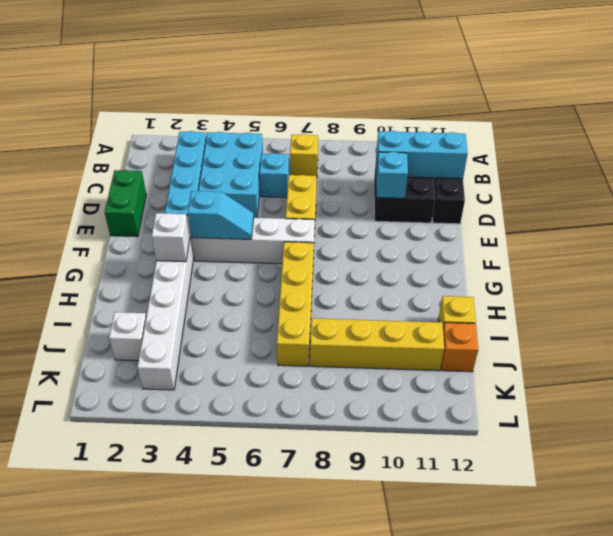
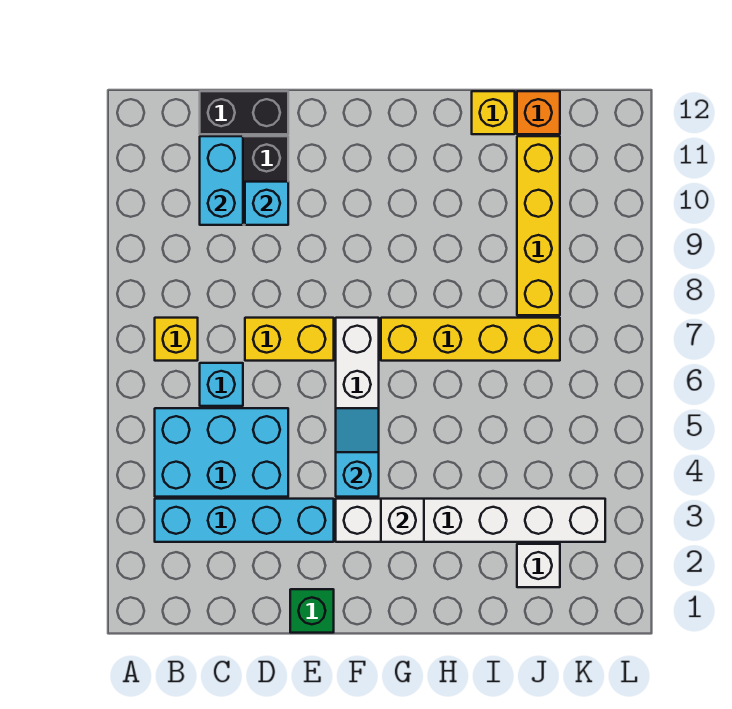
cyan 1x3 brick [376,131,468,179] -> cyan 1x2 brick [200,136,243,225]
green 1x2 brick [105,170,146,237] -> green 1x1 brick [290,589,334,633]

